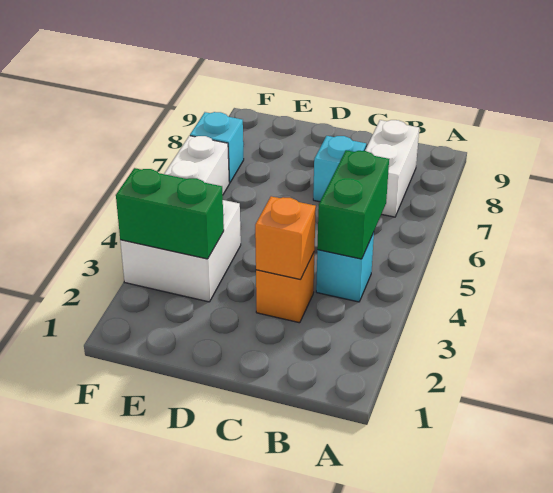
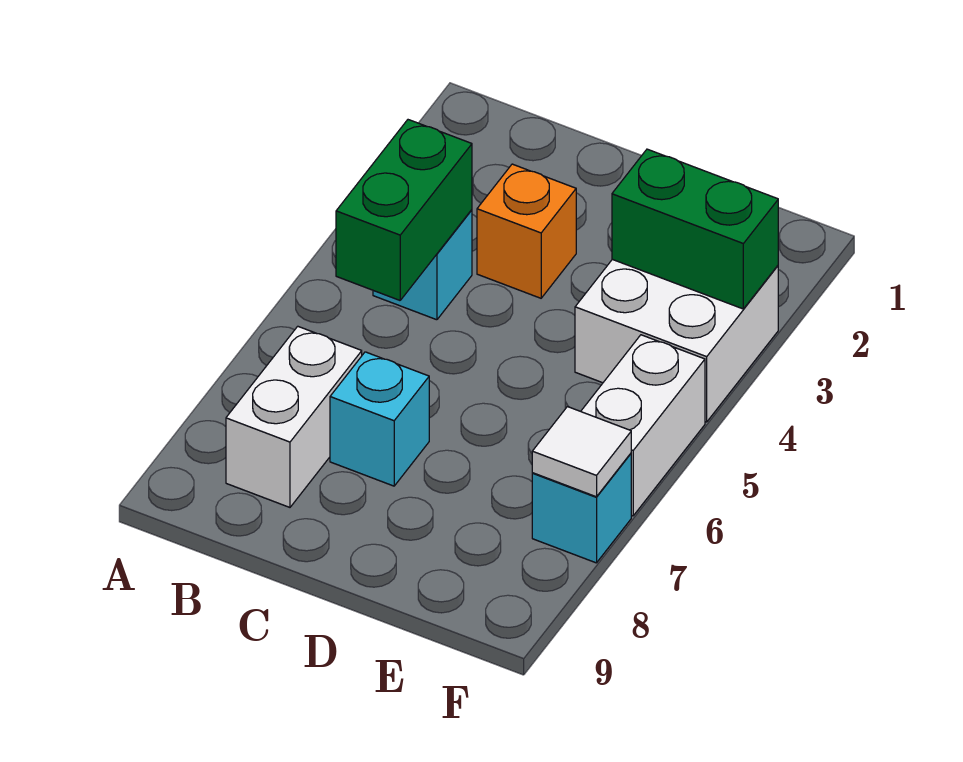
orange 1x1 brick [255,196,316,280] -> none
none -> white 1x1 tile [532,407,631,497]

